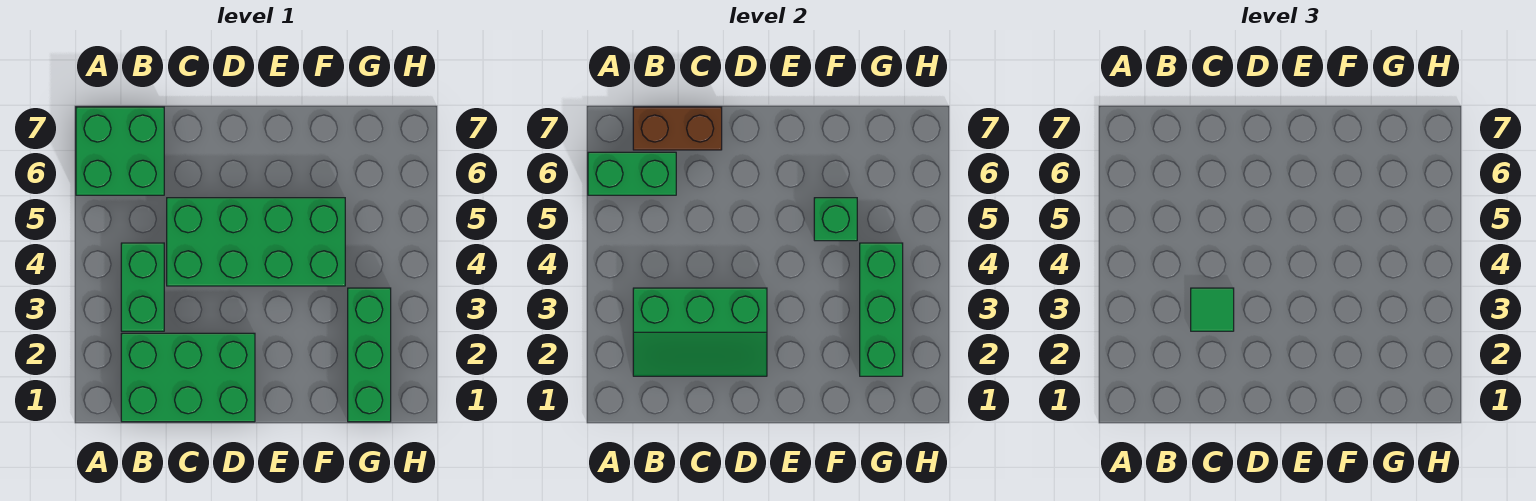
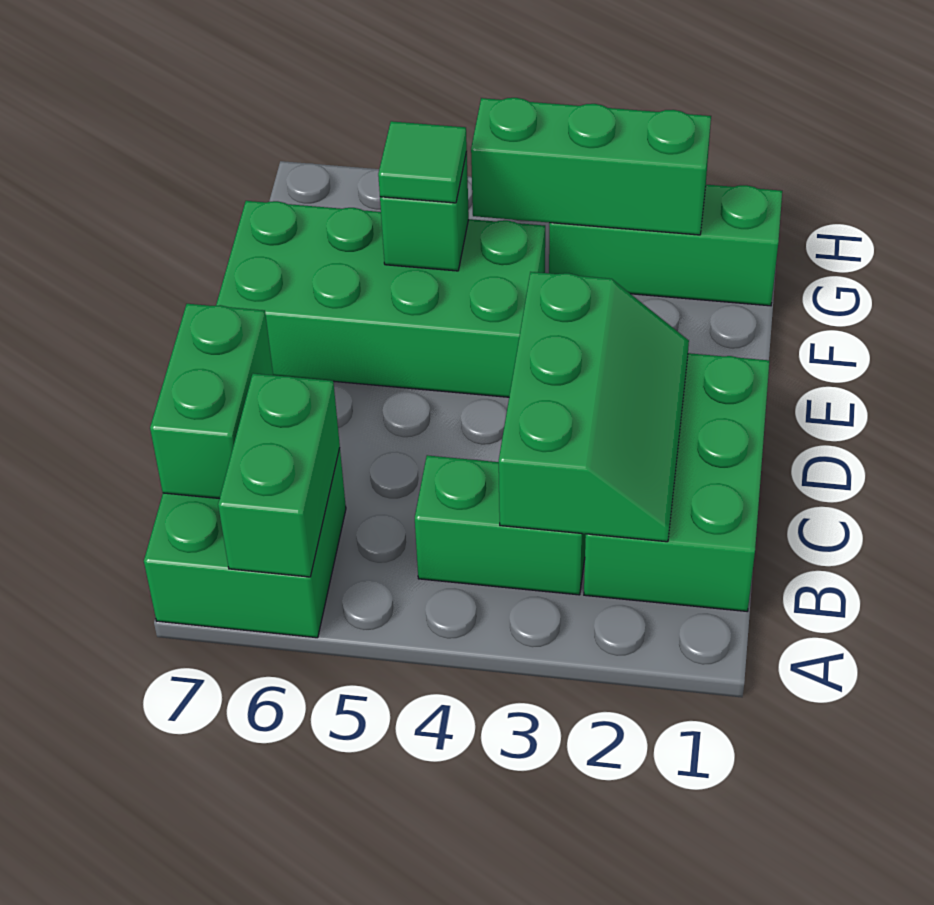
brown 1x2 brick [633,107,722,150] -> green 1x2 brick [150,304,273,499]
green 1x1 tile [1191,288,1234,331] -> green 1x1 tile moved to [378,121,467,203]
green 2x4 brick [167,198,345,286] -> green 2x4 brick turned to [216,201,545,397]

